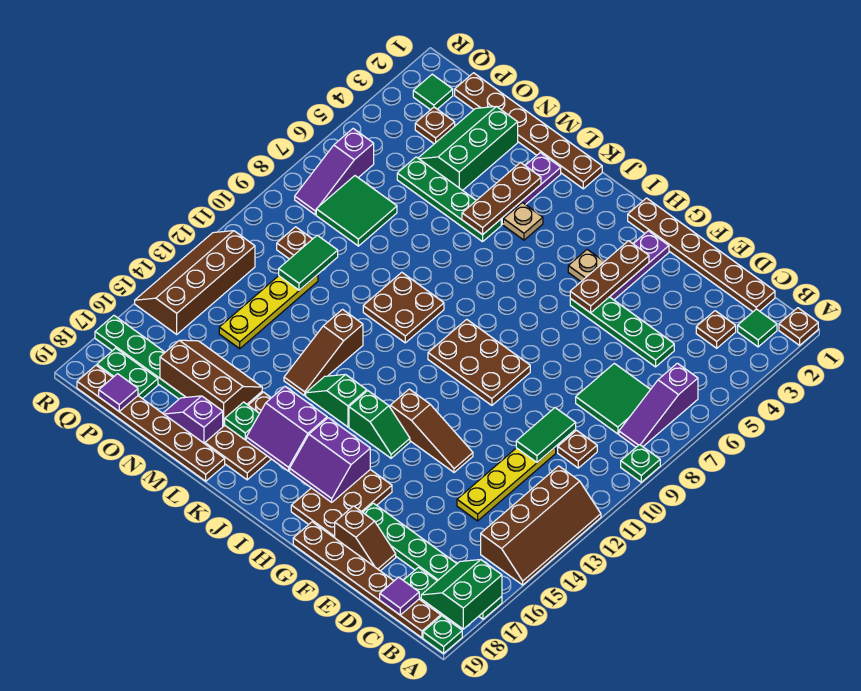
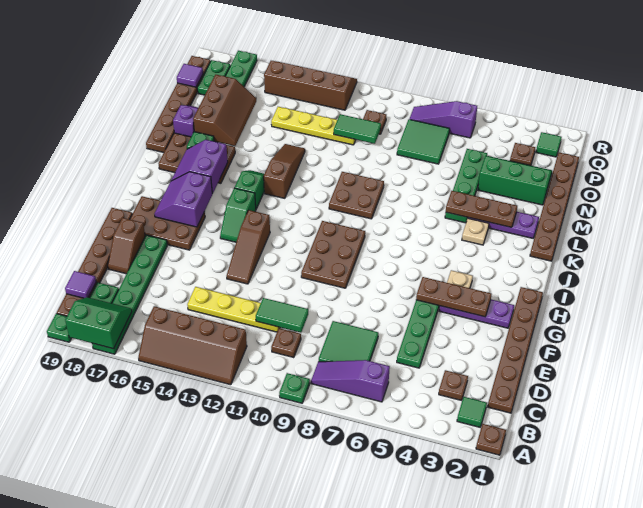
brown 1x3 slope [284,309,363,396] -> brown 1x3 slope turned to [264,144,305,198]

